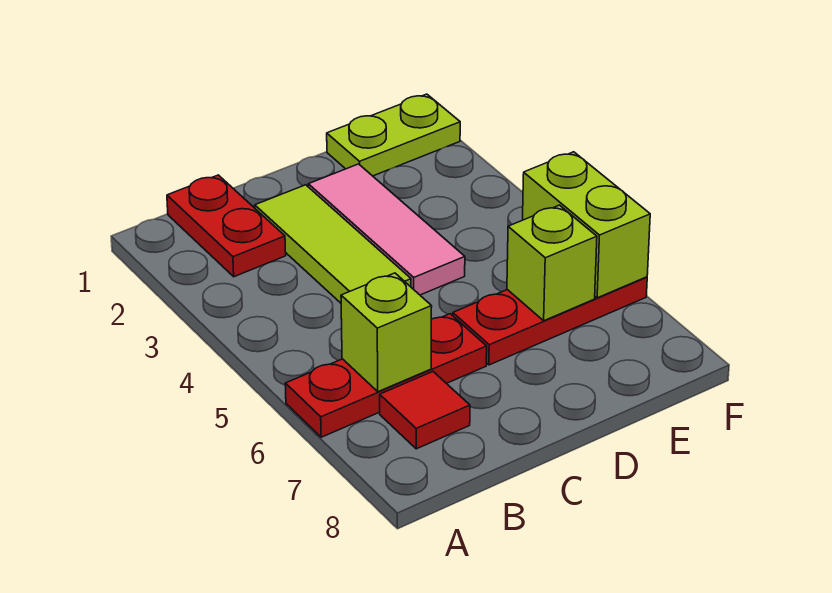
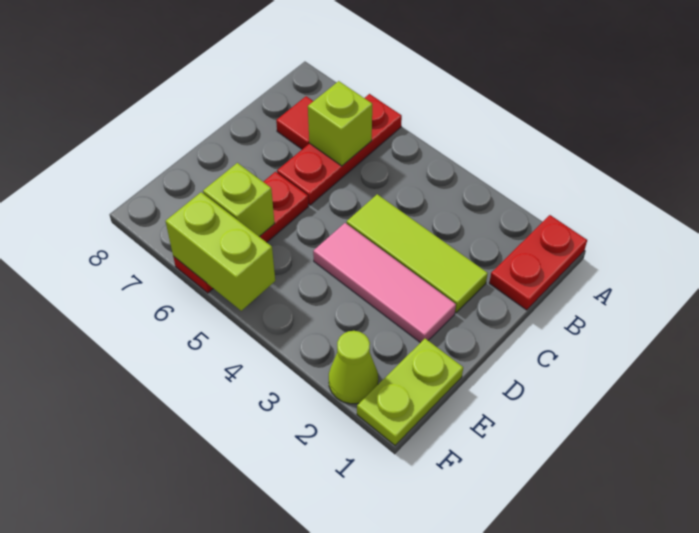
red 1x2 plate [167,175,286,277] -> red 1x2 plate turned to [489,215,587,310]
none -> lime 1x1 cone [329,331,378,404]

